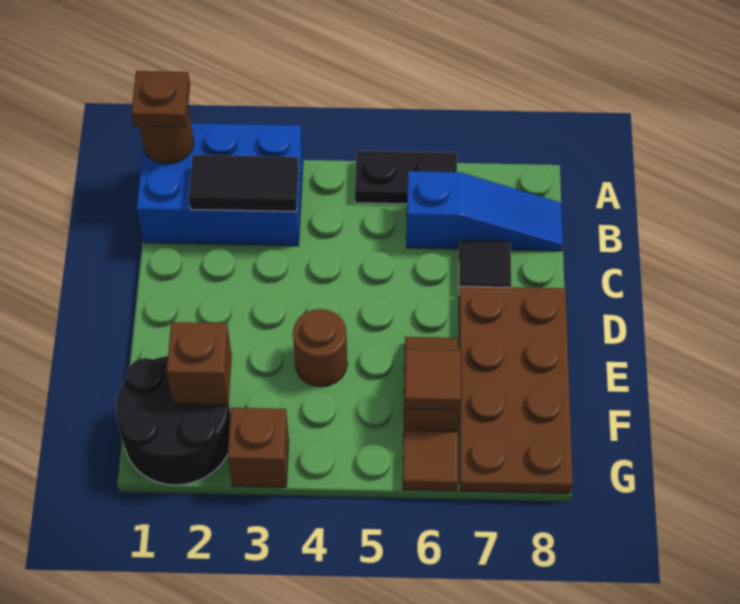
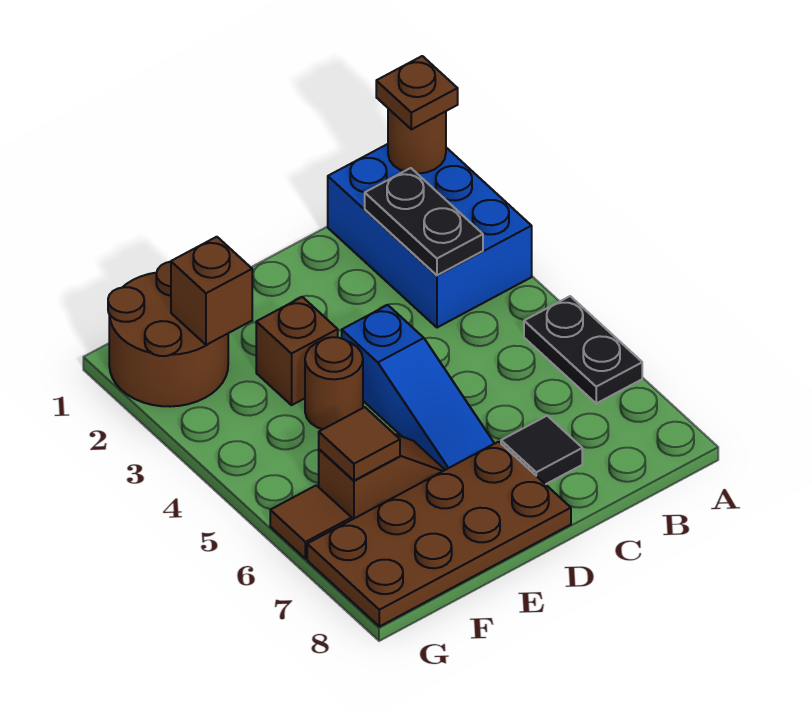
black 1x2 tile [189,155,299,212] -> black 1x2 plate [365,168,483,275]
blue 1x3 slope [406,171,563,251] -> blue 1x3 slope moved to [342,305,495,470]
black 2x2 round brick [116,356,231,485] -> brown 2x2 round brick [108,262,228,407]
brown 1x1 brick [228,408,289,487] -> brown 1x1 brick moved to [256,297,338,405]

